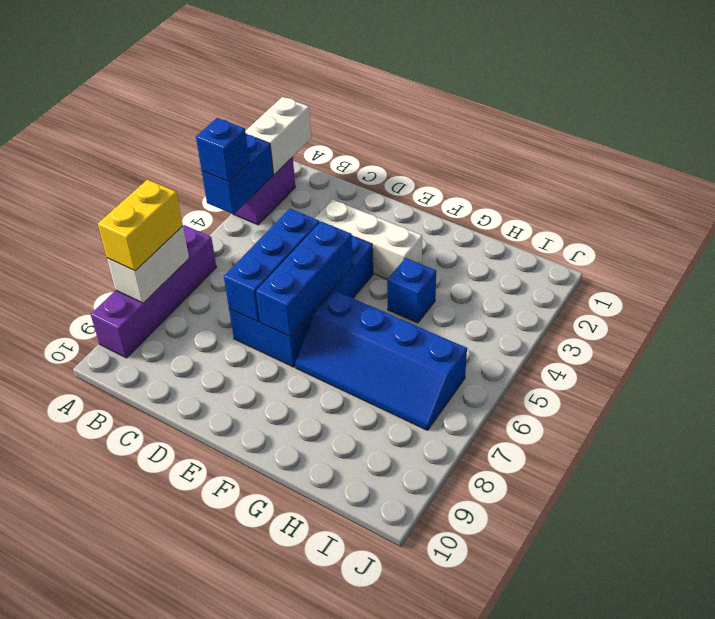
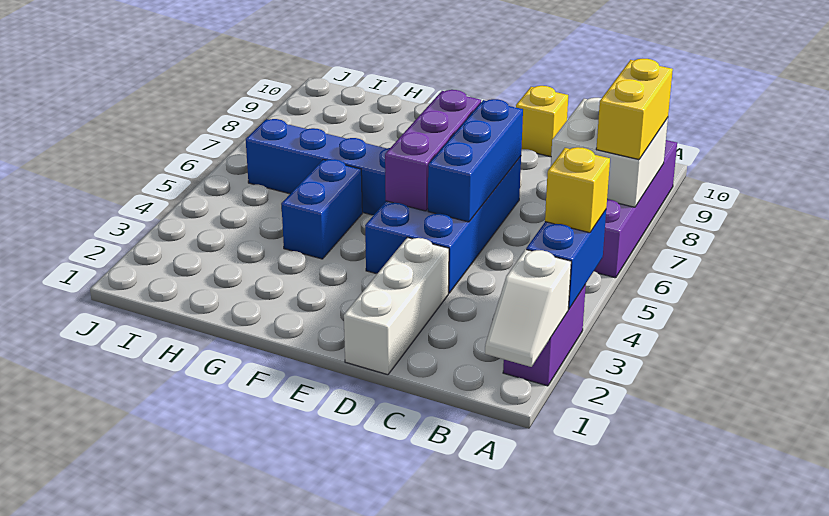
white 1x2 brick [245,97,311,175] -> white 1x2 slope [485,250,571,367]
blue 1x1 brick [196,118,249,182] -> yellow 1x1 brick [545,147,610,233]
white 1x2 brick [107,226,189,303] -> white 2x2 brick [551,98,668,207]
white 1x3 brick [315,199,422,279] -> white 1x3 brick turned to [344,237,449,375]
none -> yellow 1x1 brick [516,86,568,157]
blue 1x3 brick [256,221,353,337] -> purple 1x3 brick [385,90,481,211]
blue 1x1 brick [387,258,436,323] -> blue 1x2 brick [281,159,362,259]

